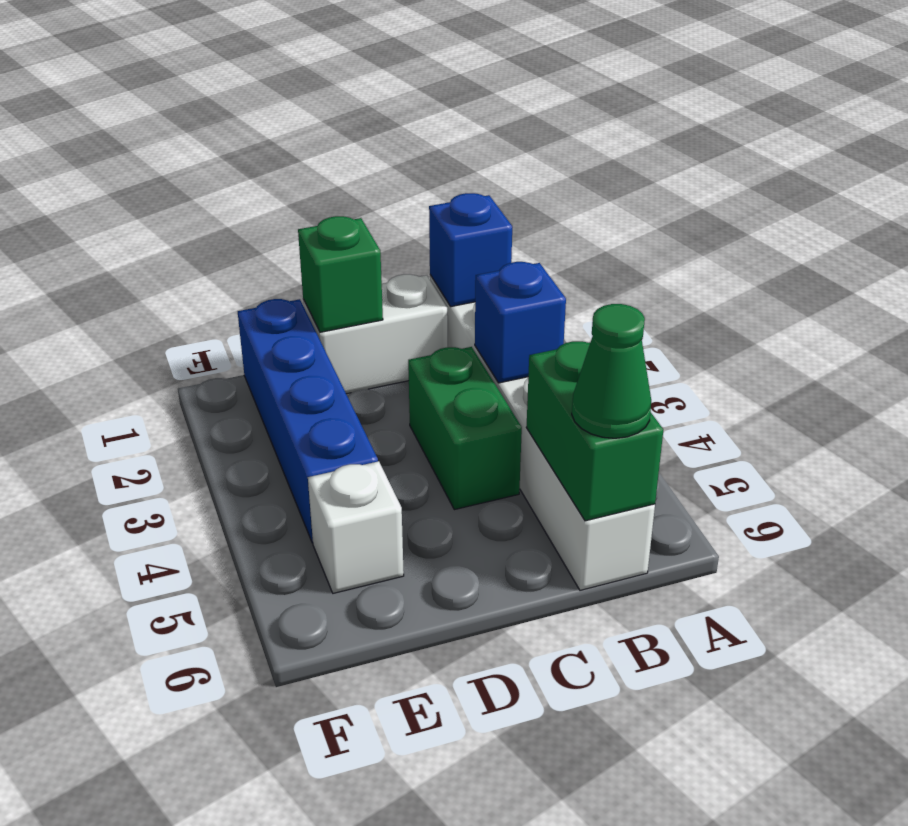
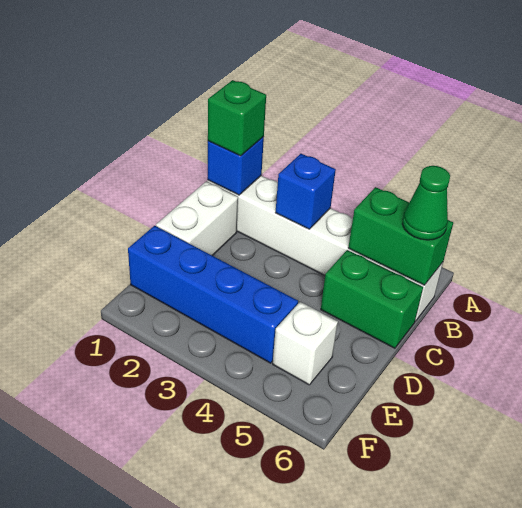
green 1x2 brick [408,347,522,510] -> green 1x2 brick moved to [321,250,423,348]
green 1x1 brick [298,216,383,332] -> green 1x1 brick moved to [208,80,266,156]

